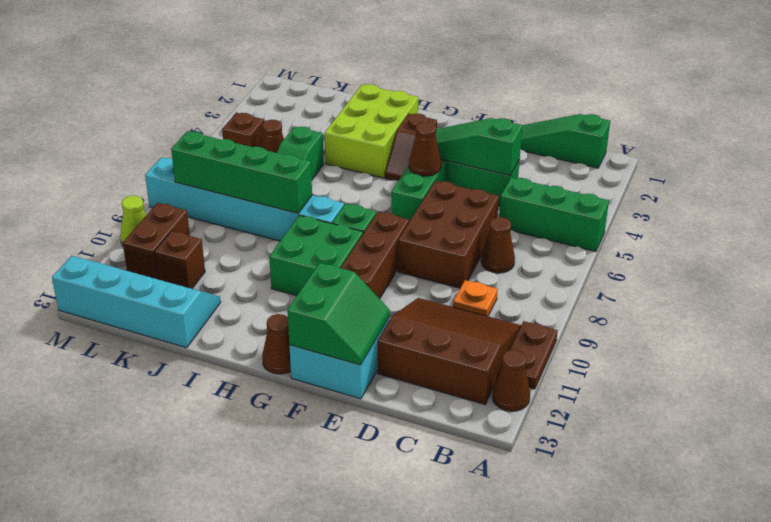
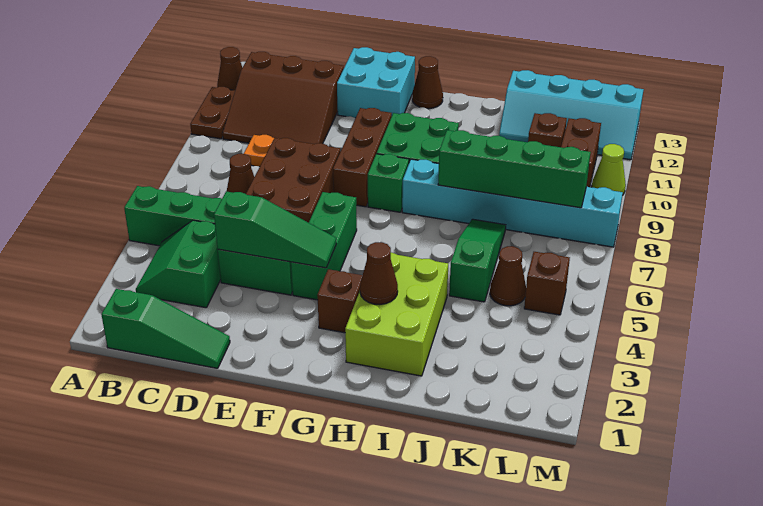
green 2x2 slope [287,263,390,365] -> green 2x2 slope moved to [136,220,221,308]
brown 1x1 cone [409,122,441,176] -> brown 1x1 cone moved to [360,242,398,304]

